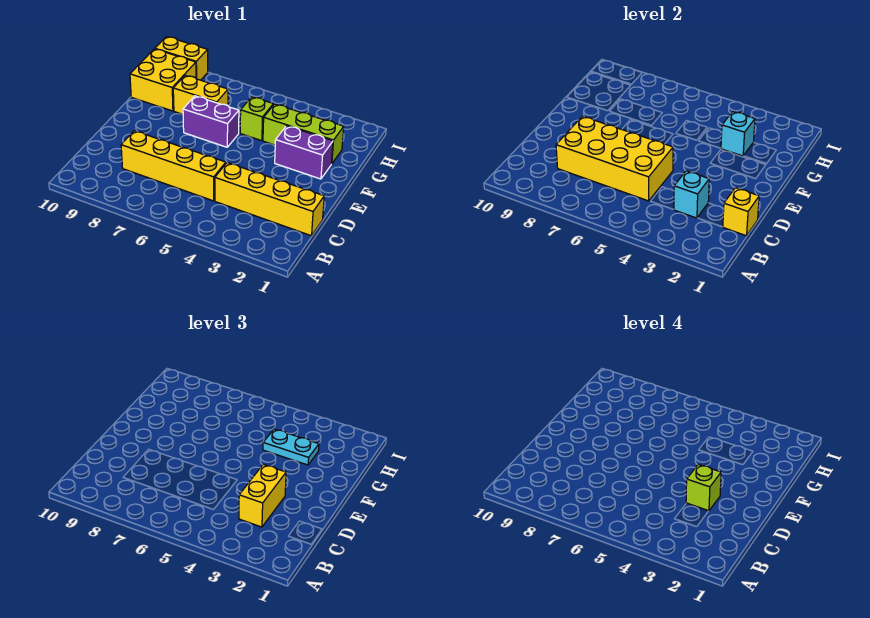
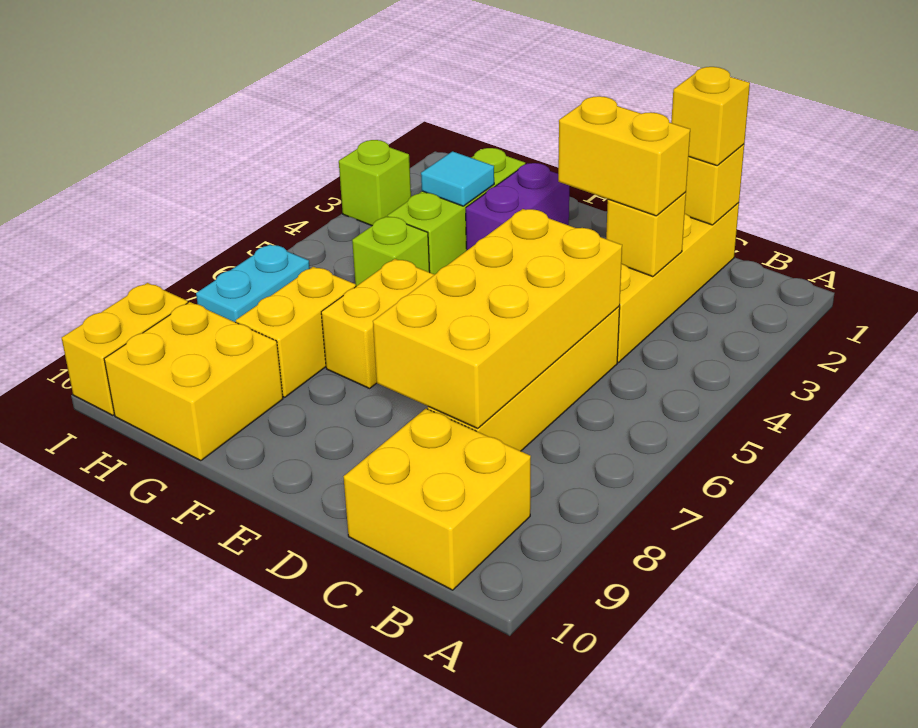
none -> yellow 2x2 brick [343,408,531,590]
none -> yellow 1x1 brick [671,67,750,166]
cyan 1x1 brick [674,171,709,218] -> yellow 1x1 brick [606,192,686,277]
lime 1x1 brick [686,464,721,511] -> lime 1x1 brick moved to [339,140,411,226]
purple 1x2 brick [183,96,239,147] -> yellow 1x2 brick [321,259,434,388]
cyan 1x1 brick [721,112,755,156] -> cyan 1x1 tile [421,151,494,206]
cyan 1x2 plate [263,429,319,465] -> cyan 1x2 plate moved to [196,244,310,322]

